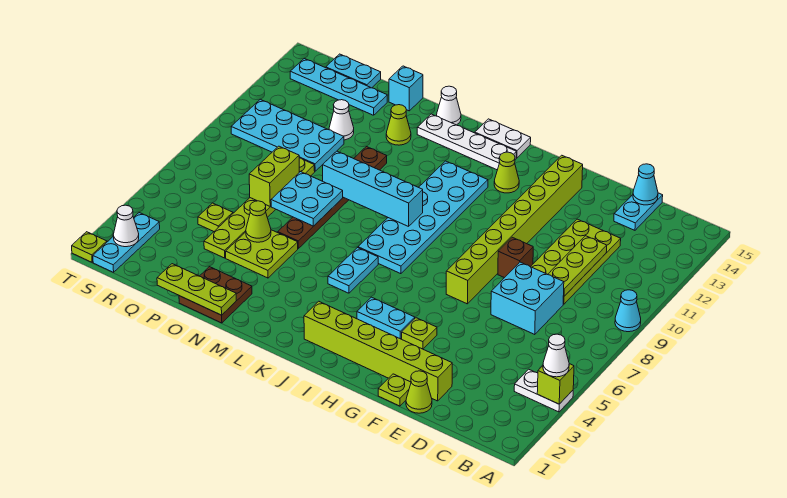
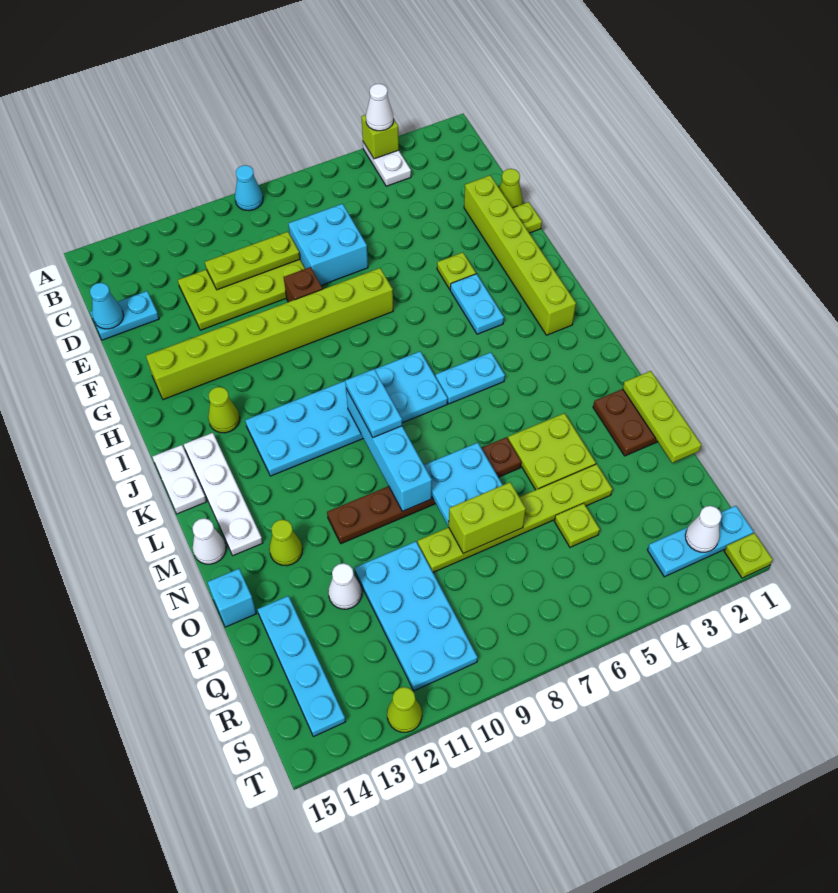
lime 1x1 cone [246,201,271,242] -> lime 1x1 cone moved to [387,687,422,732]
cyan 1x2 plate [325,54,381,88] -> cyan 1x2 plate moved to [345,369,402,437]

